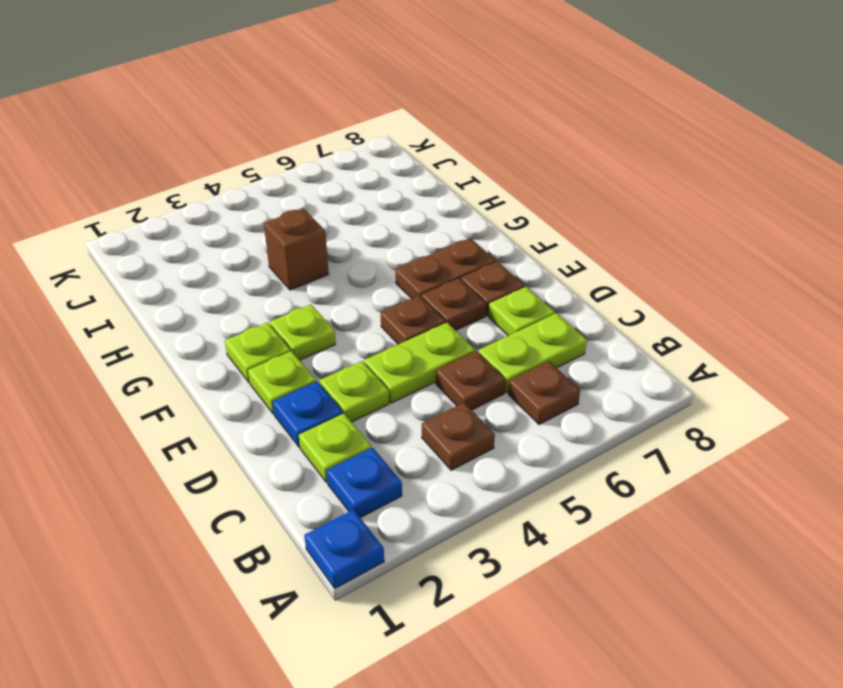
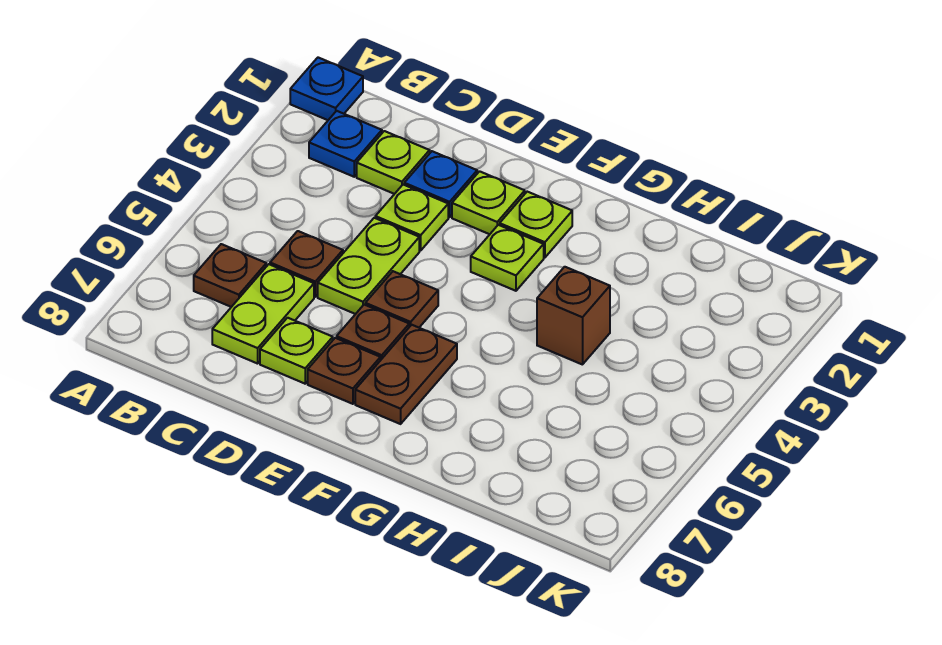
brown 1x1 plate [422,403,495,470] -> none

